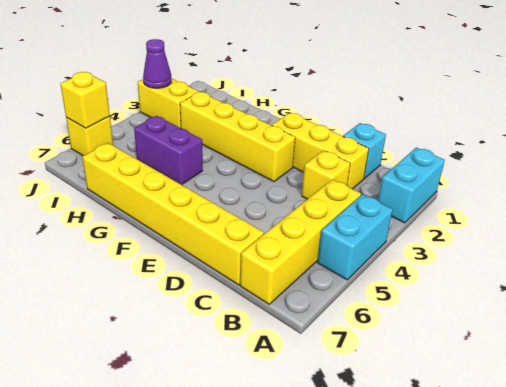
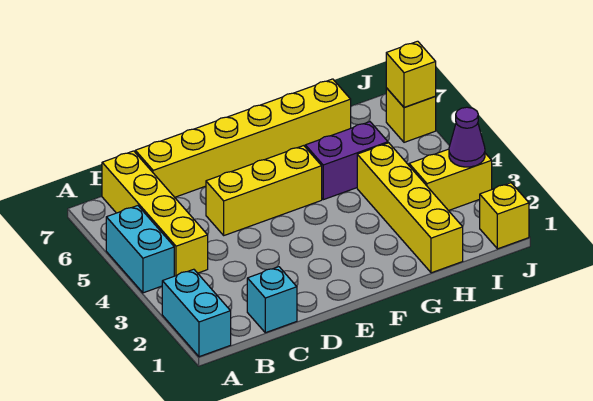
yellow 1x3 brick [272,113,369,189] -> yellow 1x3 brick moved to [206,146,322,235]
yellow 1x1 brick [302,150,350,199] -> yellow 1x1 brick moved to [480,183,529,249]
yellow 1x4 brick [180,92,295,182] -> yellow 1x4 brick turned to [357,143,463,273]

